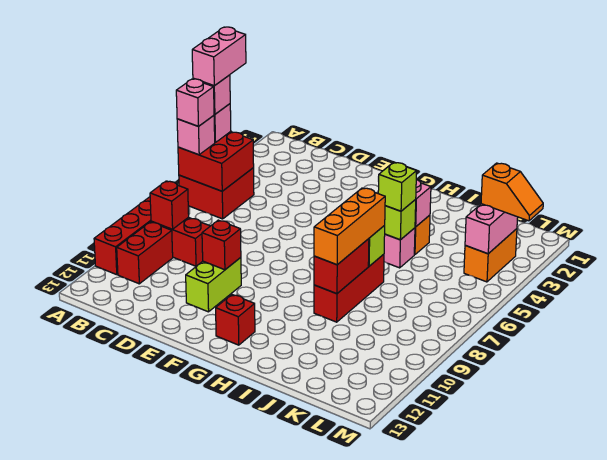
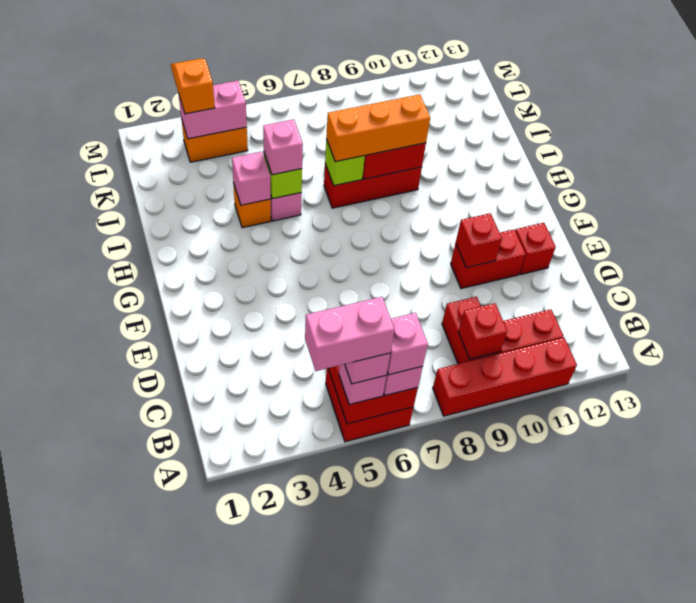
lime 1x2 brick [186,257,241,312] -> red 1x2 brick [451,230,526,289]
red 1x1 brick [216,295,255,345] -> red 1x1 brick moved to [515,223,556,274]
lime 1x1 brick [378,162,417,211] -> pink 1x1 brick [263,119,303,175]

